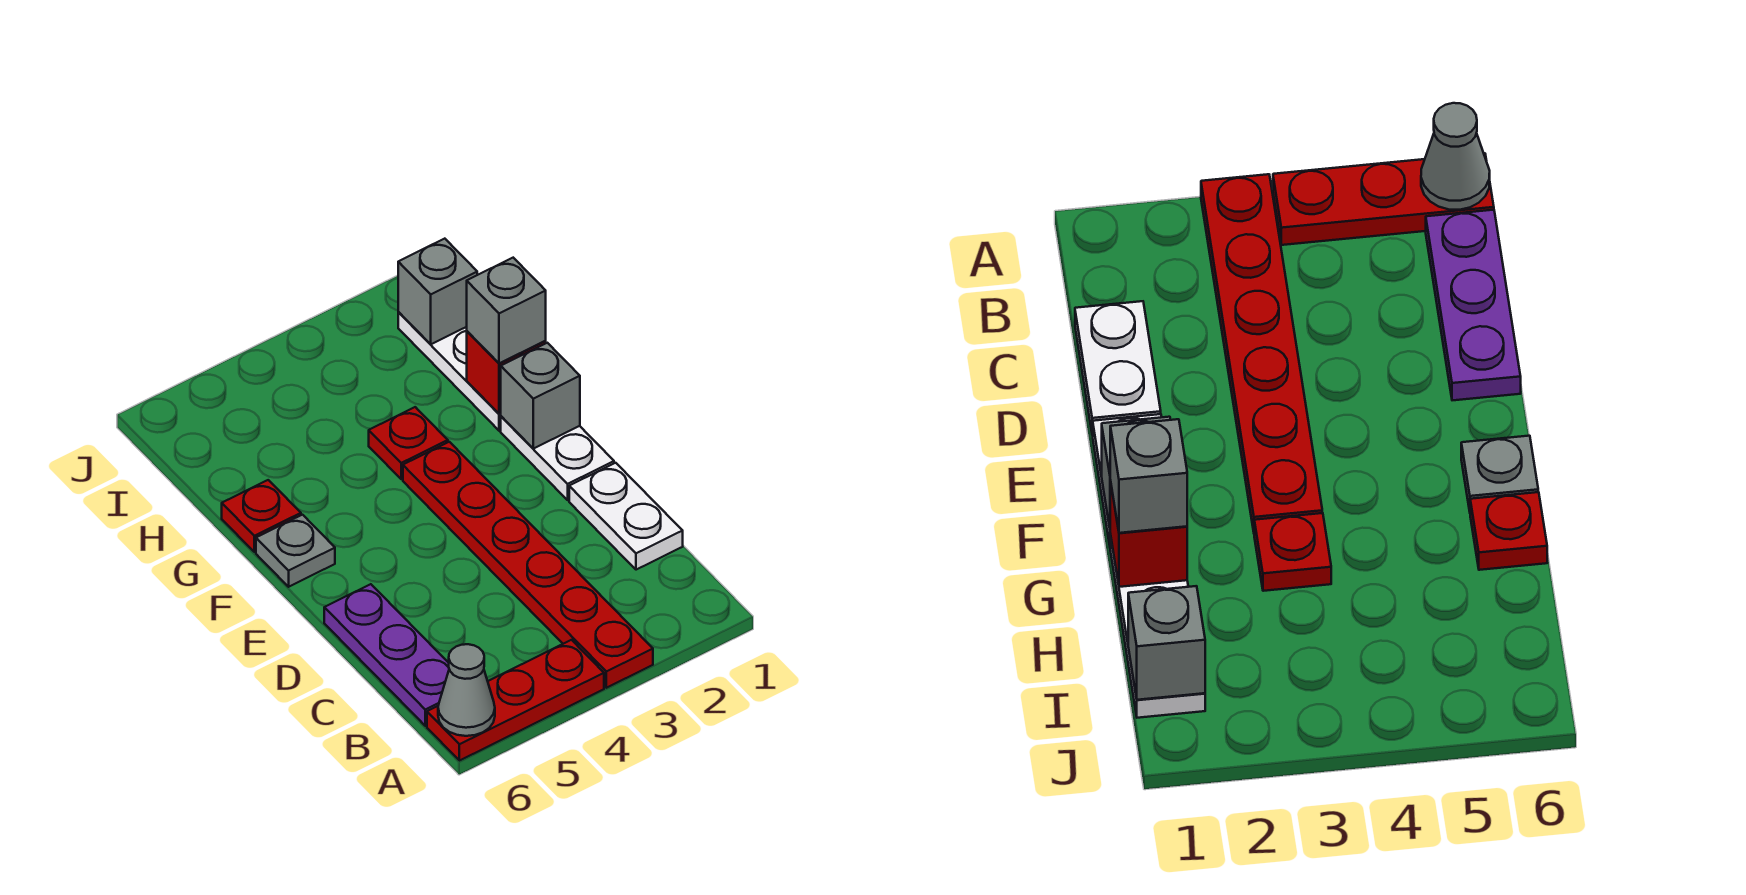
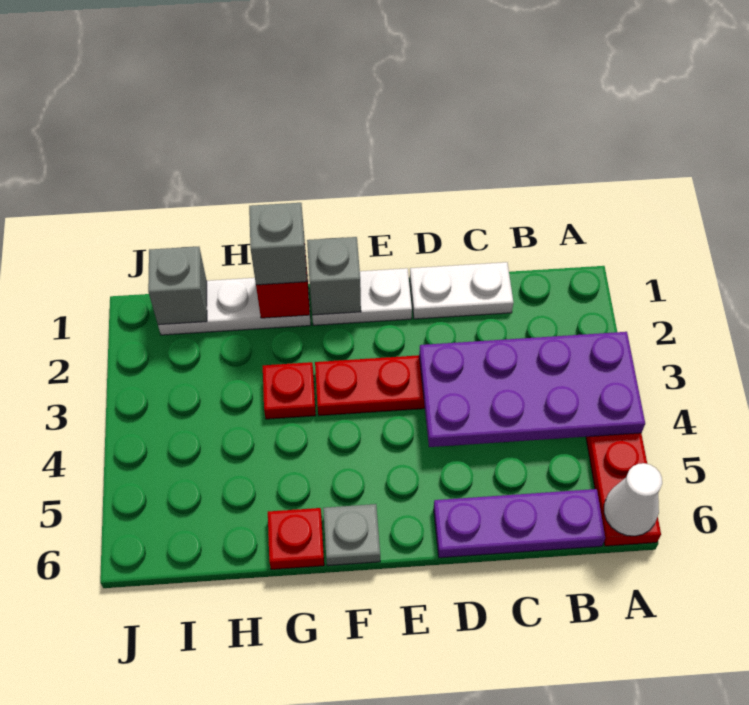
none -> purple 2x4 plate [419,332,645,447]
grey 1x1 cone [438,644,495,736] -> white 1x1 cone [604,463,662,536]

